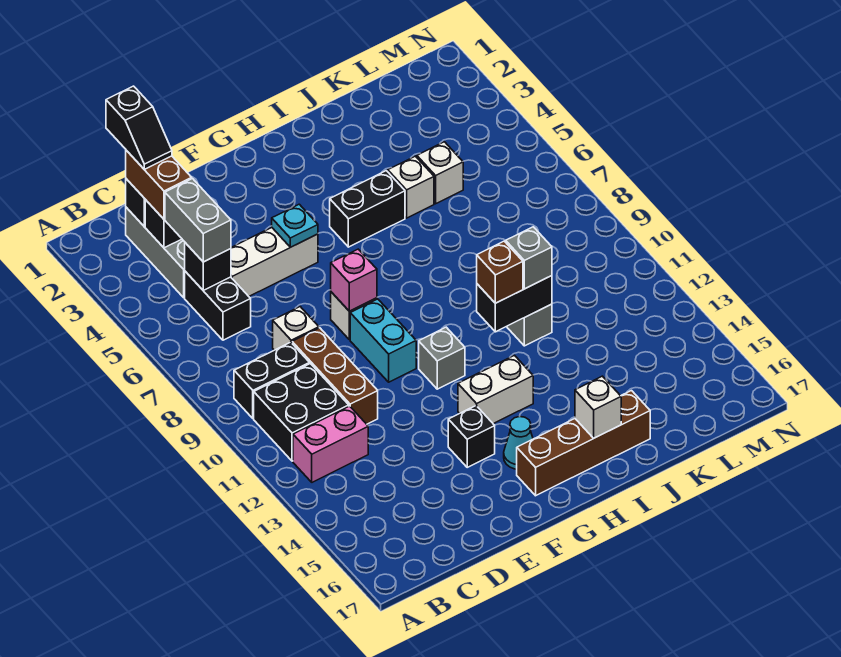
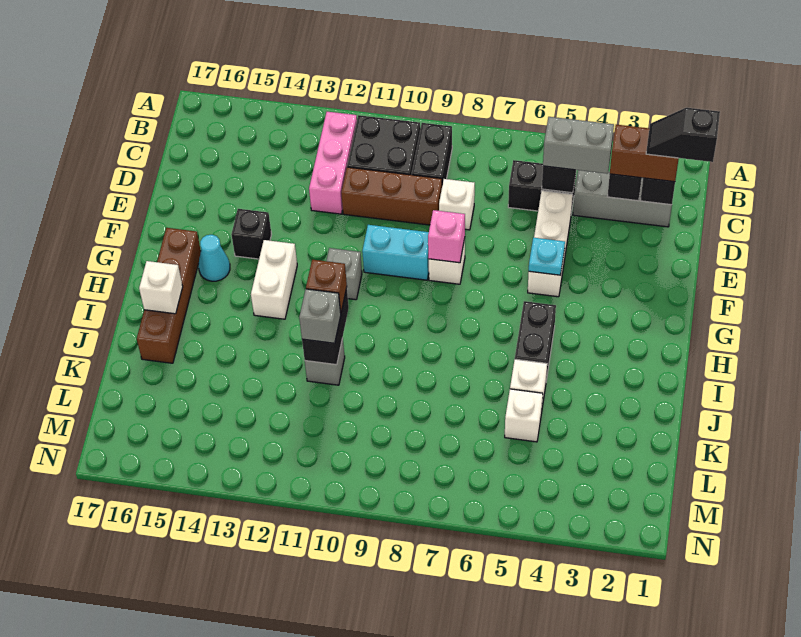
pink 1x2 brick [293,406,368,482] -> pink 1x3 brick [309,112,357,214]

